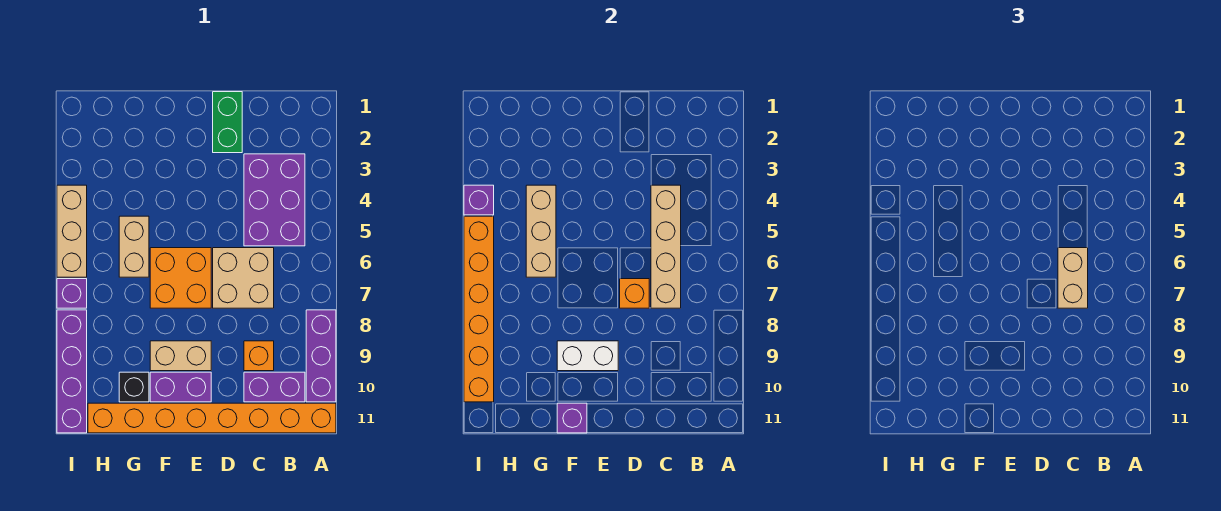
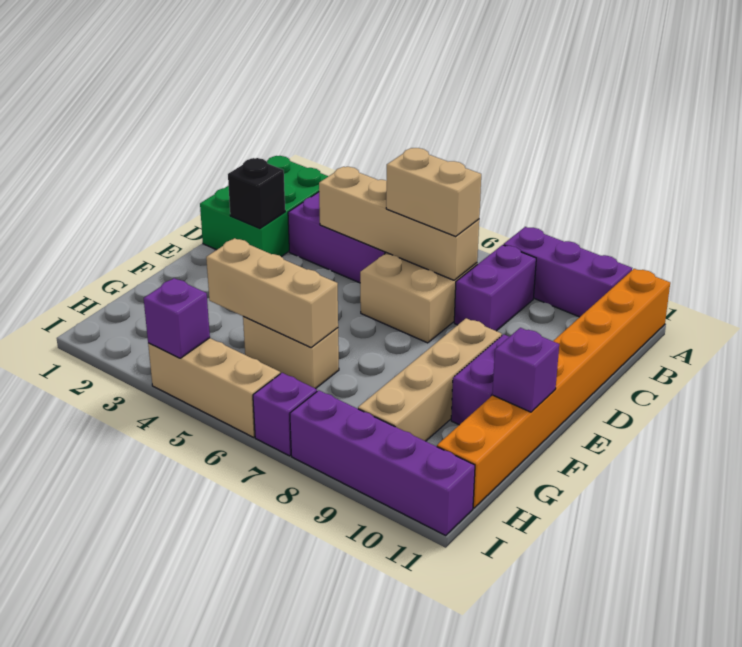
purple 1x2 brick [244,372,305,402] -> purple 1x2 brick moved to [454,245,536,331]
orange 1x1 brick [244,341,274,371] -> none
green 1x2 brick [213,92,242,153] -> green 2x3 brick [200,156,328,257]
orange 1x1 brick [620,279,649,308] -> none
orange 2x2 brick [150,248,211,308] -> none
tan 1x2 brick [150,341,211,371] -> tan 1x4 brick [358,318,502,441]
white 1x2 brick [557,341,618,371] -> none
black 1x1 brick [119,372,149,402] -> black 1x1 brick moved to [228,158,285,229]
orange 1x6 brick [464,216,494,402] -> none

